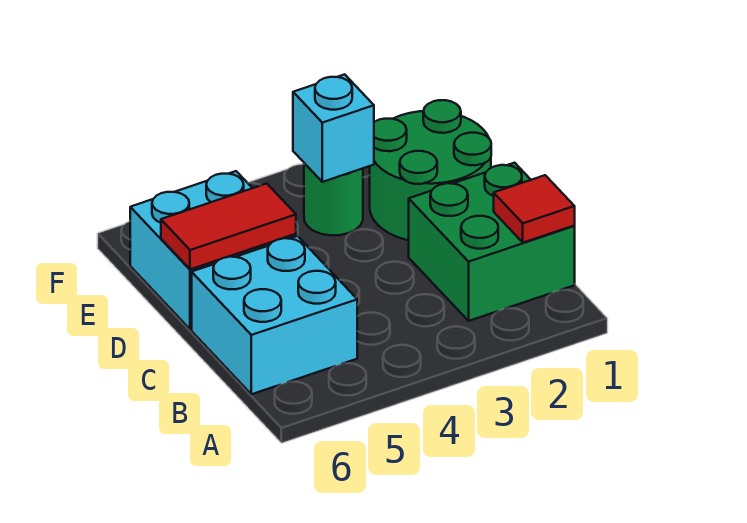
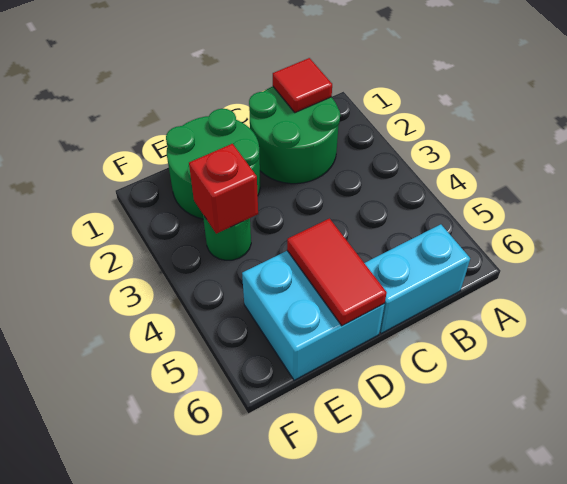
green 2x2 brick [409,163,575,321] -> green 2x2 round brick [249,87,340,184]
cyan 2x2 brick [192,236,357,394] -> cyan 1x2 brick [365,224,470,334]
cyan 1x1 brick [293,74,374,182] -> red 1x1 brick [189,144,258,234]

